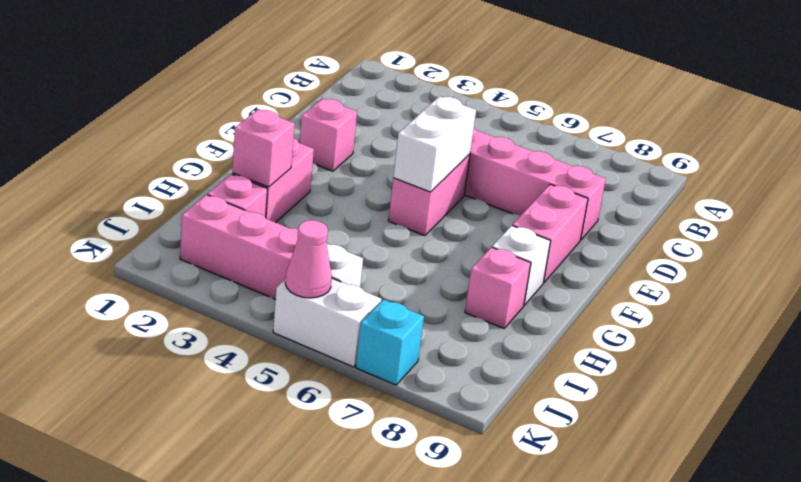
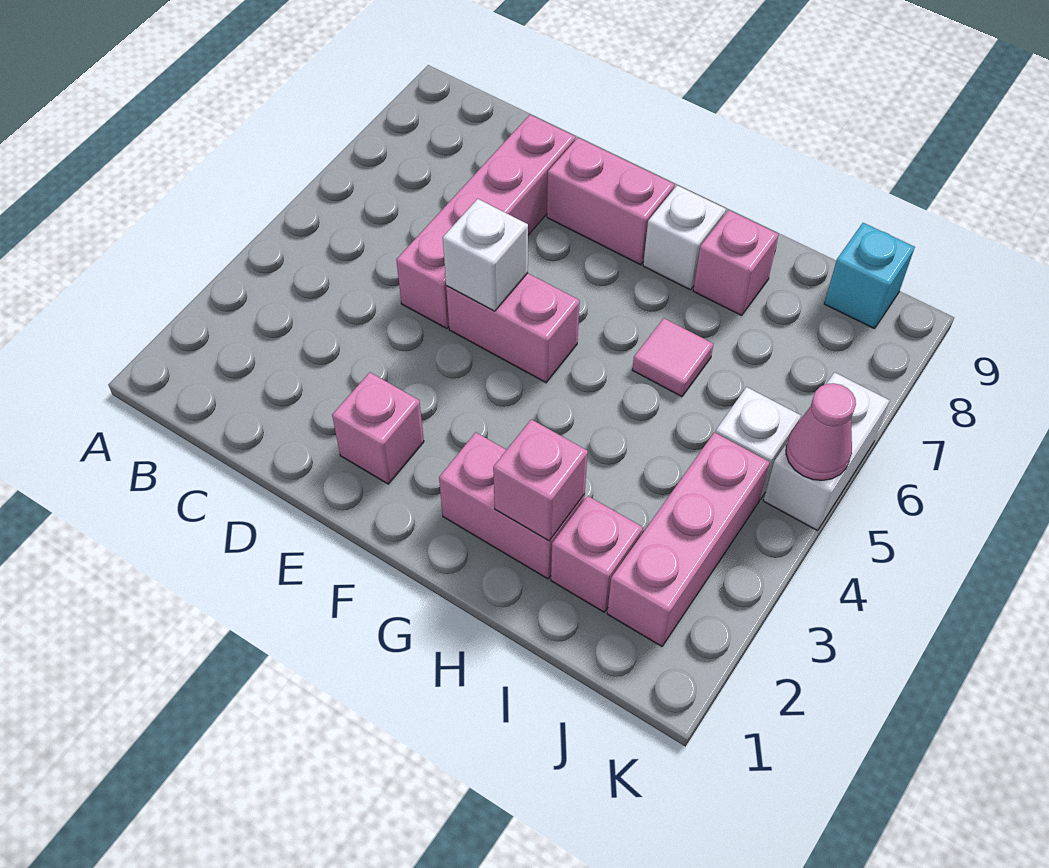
white 1x2 brick [393,96,476,192] -> white 1x1 brick [443,199,528,311]
none -> pink 1x1 tile [632,318,713,397]
cyan 1x1 brick [356,300,424,385] -> cyan 1x1 brick moved to [824,223,915,329]

